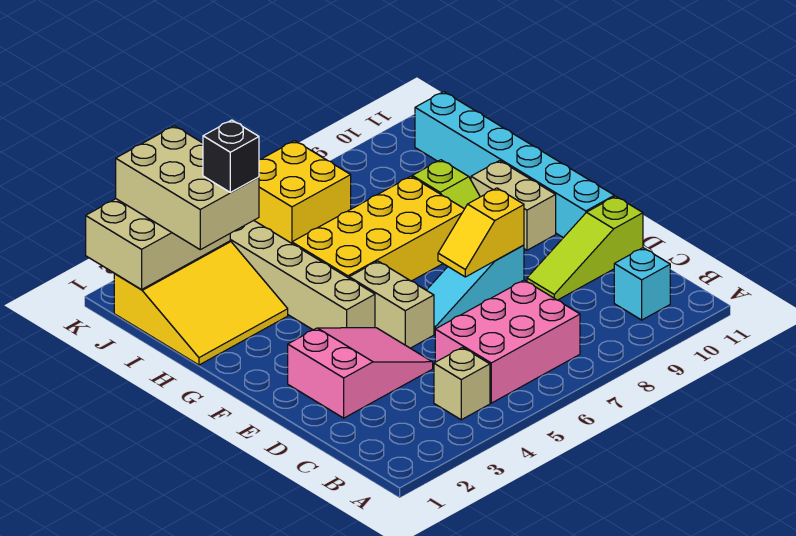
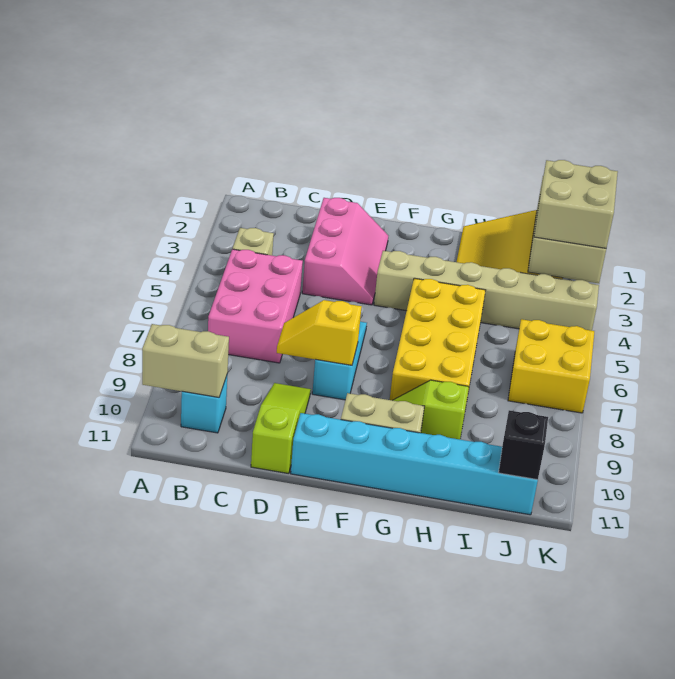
pink 2x3 slope [288,328,433,418] -> pink 2x3 slope turned to [302,198,388,305]
tan 1x2 brick [349,261,434,348] -> tan 1x2 brick moved to [142,324,229,398]
yellow 1x2 slope [438,188,524,277] -> yellow 1x2 slope turned to [277,300,362,365]
tan 2x3 brick [116,126,259,250] -> tan 2x2 brick [534,160,618,248]
black 1x1 brick [203,120,259,192] -> black 1x1 brick moved to [499,410,548,480]

